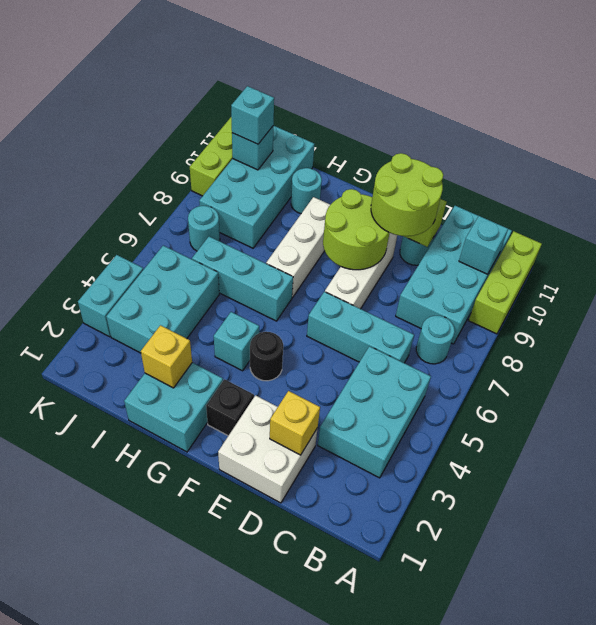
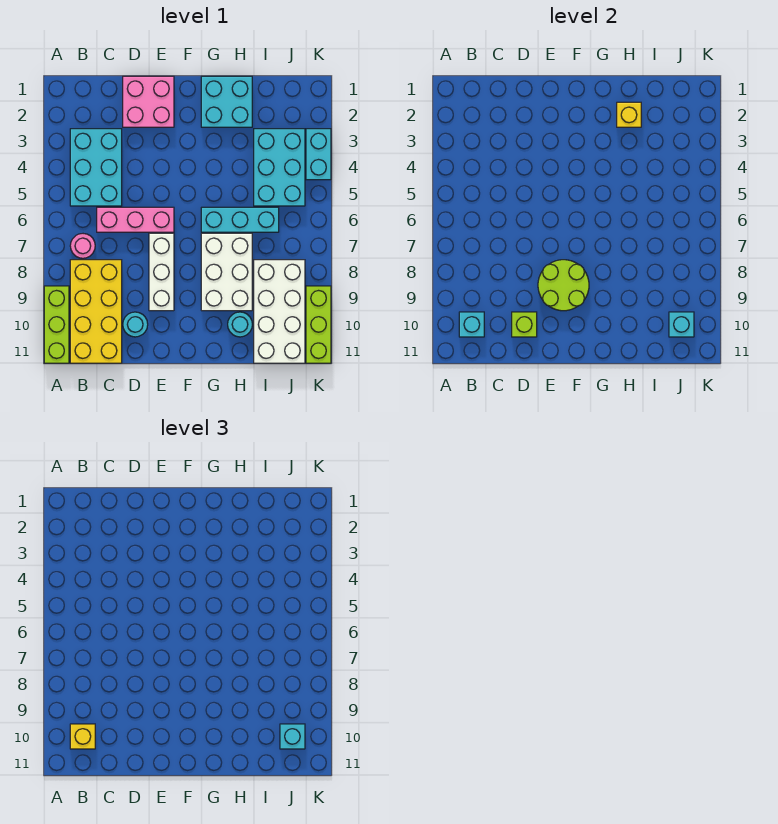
cyan 1x1 round brick [416,316,455,364] -> pink 1x1 round brick [70,234,95,258]
cyan 2x4 brick [396,206,512,344] -> yellow 2x4 brick [70,260,122,363]
cyan 1x3 brick [307,292,414,363] -> pink 1x3 brick [97,207,174,232]
white 2x2 brick [218,395,318,503] -> pink 2x2 brick [123,76,174,127]
yellow 1x1 brick [270,391,320,455] -> yellow 1x1 brick moved to [70,724,95,749]
lime 2x2 round brick [371,153,443,236] -> none
black 1x1 brick [206,379,254,436] -> none
black 1x1 round brick [250,332,283,381] -> none
cyan 1x1 brick [214,312,259,371] -> none
white 1x3 brick [266,197,330,297] -> white 2x3 brick [201,233,252,311]
cyan 2x4 brick [199,126,314,248] -> white 2x4 brick [254,260,305,363]
cyan 1x1 round brick [188,206,220,251] -> none

